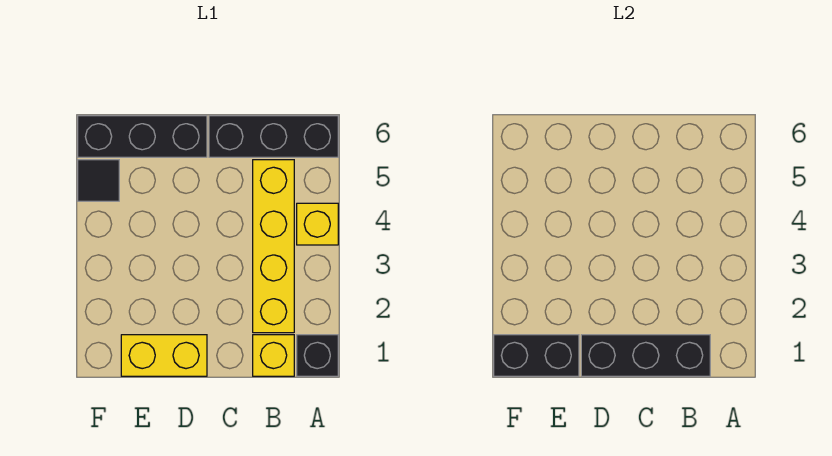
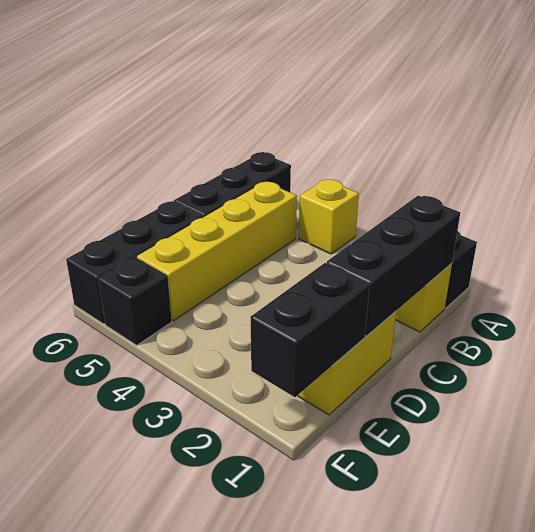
yellow 1x4 brick [253,160,294,333] -> yellow 1x4 brick turned to [137,182,297,321]
black 1x1 tile [78,160,119,201] -> black 1x1 brick [98,257,172,345]

